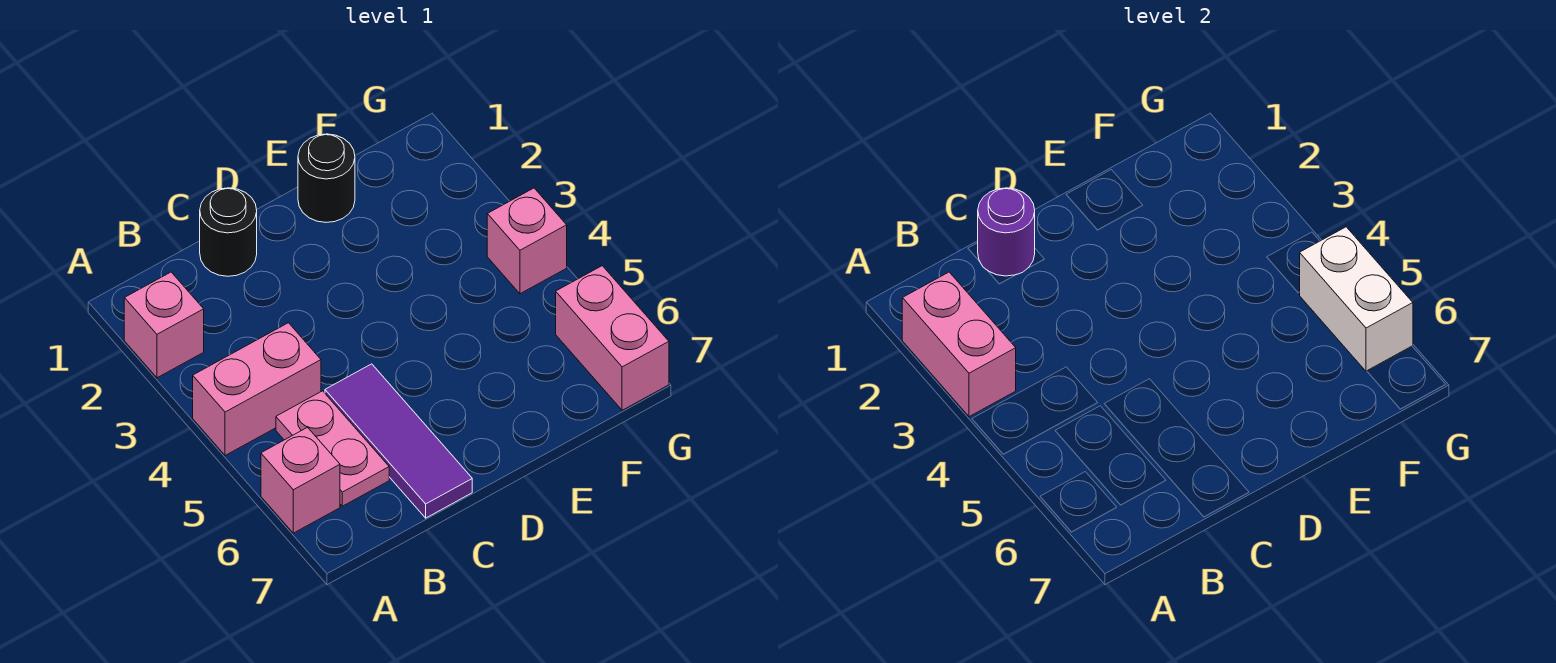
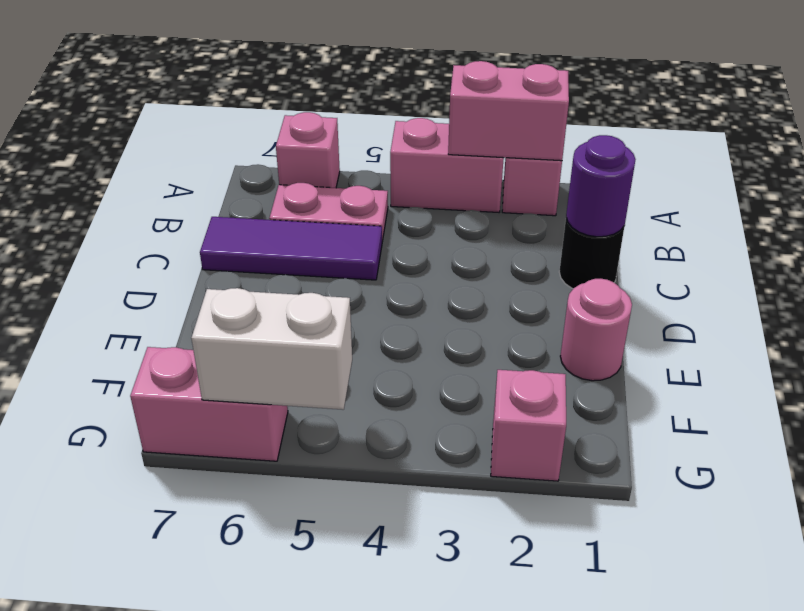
pink 1x2 brick [193,323,321,456] -> pink 1x2 brick turned to [390,118,504,212]
black 1x1 round brick [298,134,355,222] -> pink 1x1 round brick [560,279,632,381]
pink 1x1 brick [487,188,567,294] -> pink 1x1 brick moved to [491,370,566,481]

